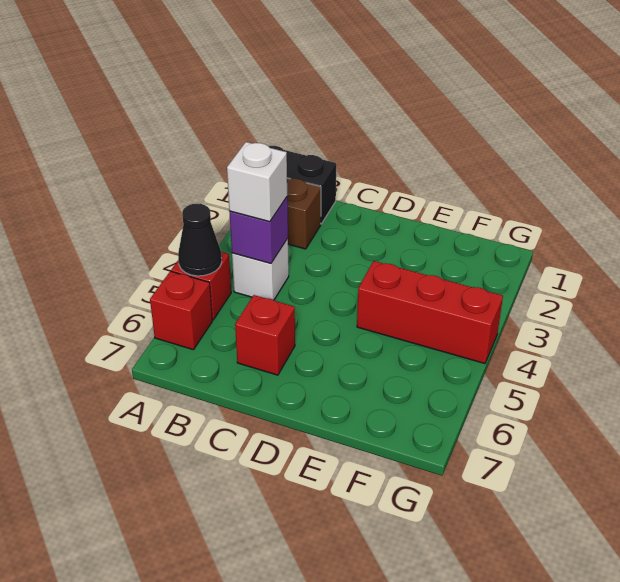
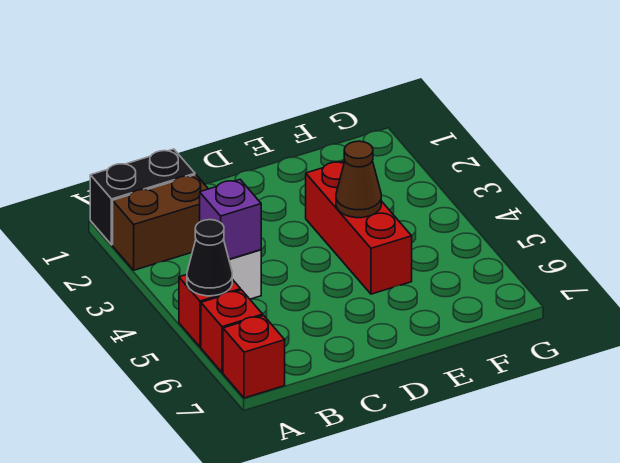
white 1x1 brick [227,142,287,222] -> none
red 1x1 brick [235,295,295,375] -> red 1x1 brick moved to [223,316,285,398]
red 1x3 brick [357,261,503,364] -> red 1x3 brick turned to [306,161,412,294]
none -> brown 1x1 cone [336,141,381,218]

